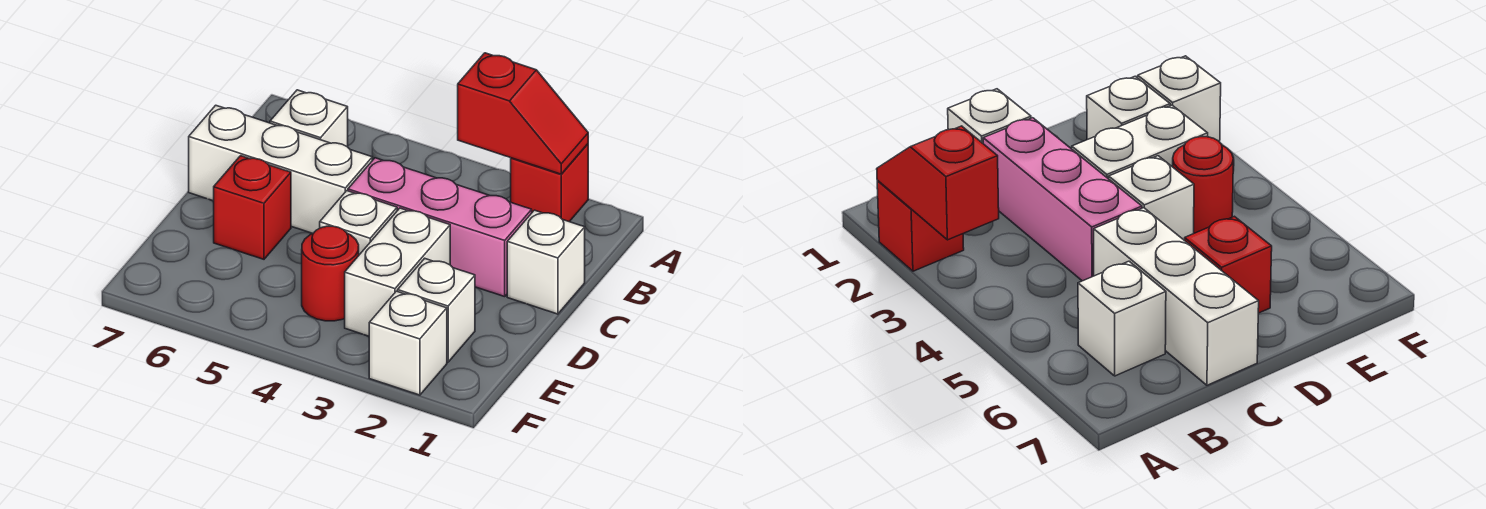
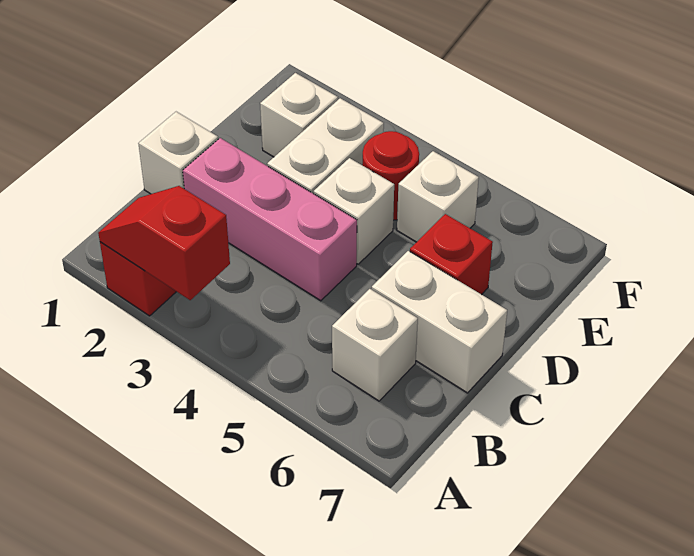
white 1x3 brick [189,105,372,233] -> white 1x2 brick [372,251,507,393]
white 1x1 brick [369,291,447,395] -> white 1x1 brick moved to [397,151,479,242]

